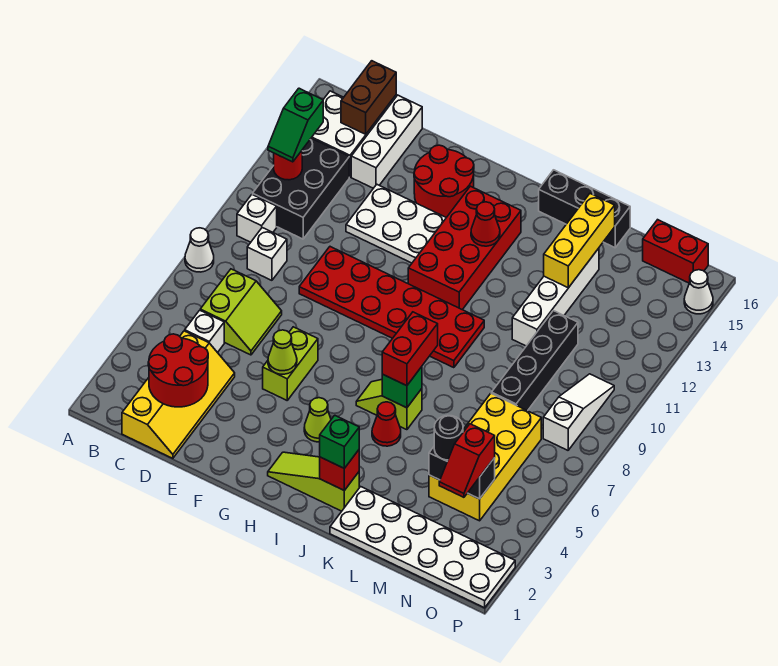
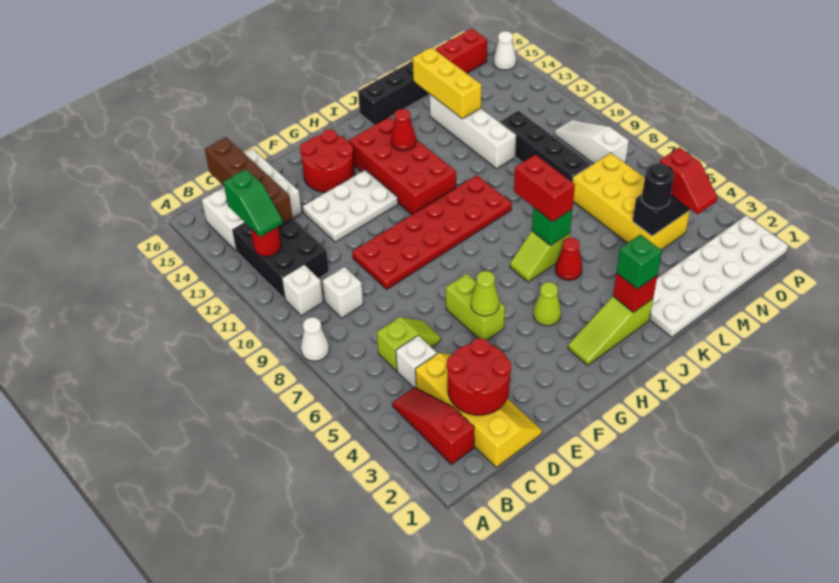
none -> red 1x3 slope [392,387,474,464]
lime 2x2 slope [200,269,282,355] -> lime 1x2 slope [377,317,441,371]
brown 1x2 brick [341,61,396,134] -> brown 1x4 brick [205,137,293,224]

